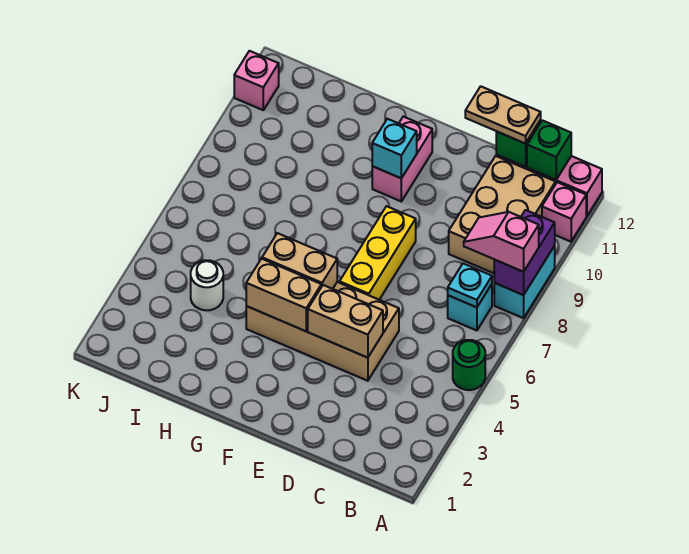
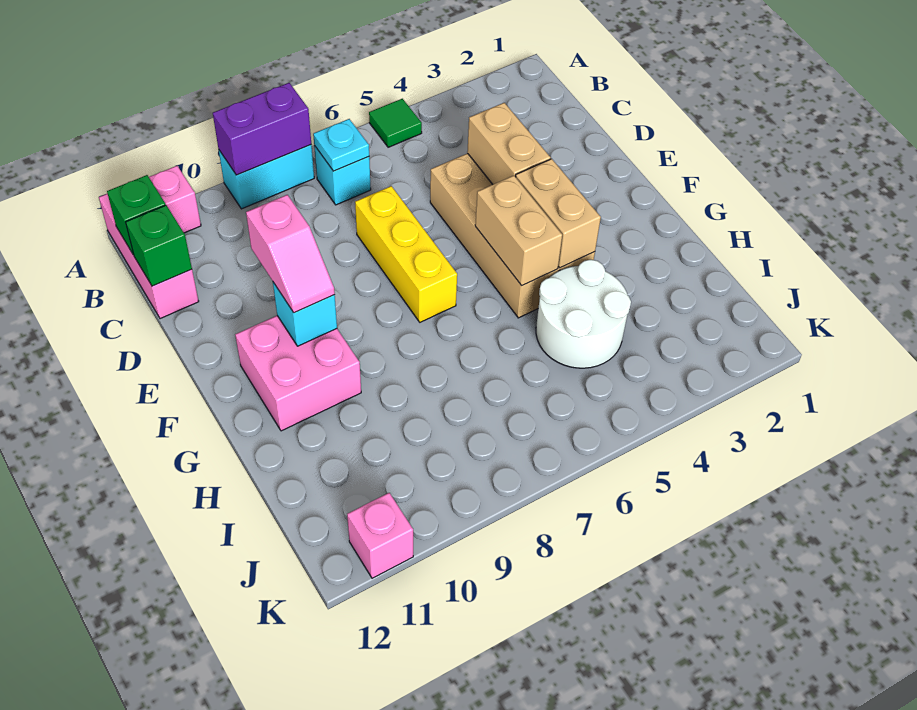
green 1x1 round brick [453,340,485,390] -> green 1x1 tile [369,99,422,147]
pink 1x2 slope [464,212,539,272] -> pink 1x2 slope moved to [246,195,335,313]
tan 2x3 brick [449,156,556,273] -> none
tan 1x2 plate [465,86,541,144] -> none
yellow 1x3 brick [340,206,416,300] -> yellow 1x3 brick turned to [355,186,457,322]
pink 1x2 brick [372,117,432,201] -> pink 2x2 brick [235,316,361,431]
white 1x1 round brick [191,260,223,310] -> white 2x2 round brick [536,260,631,368]

